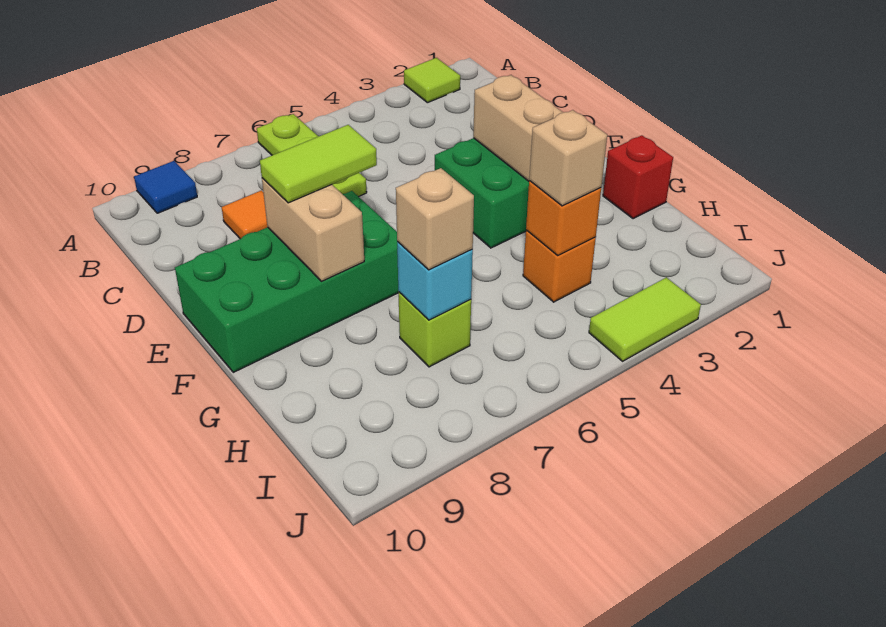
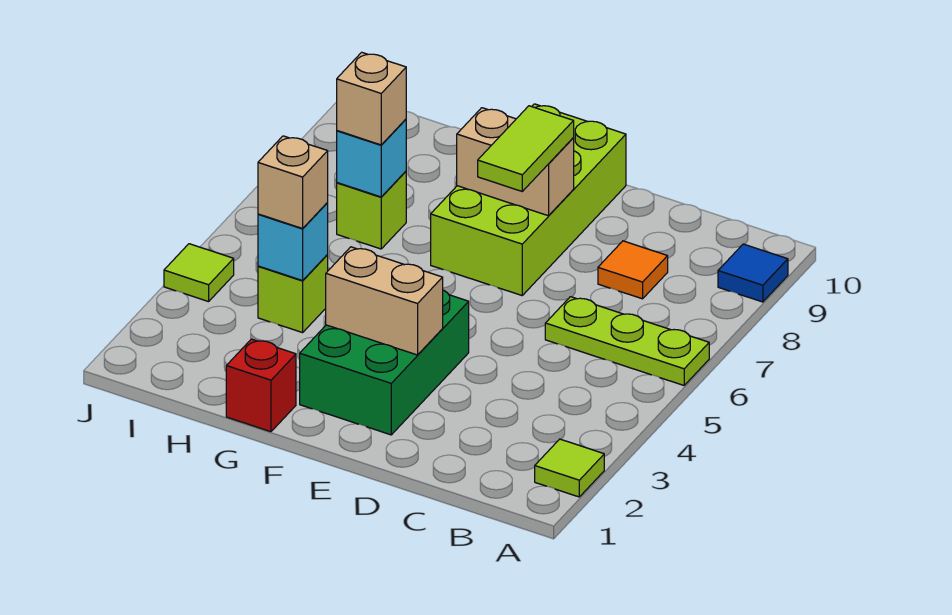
green 2x4 brick [175,191,399,372] -> lime 2x4 brick [431,104,626,295]
orange 1x1 brick [523,230,596,302] -> lime 1x1 brick [258,255,328,333]
orange 1x1 brick [526,181,601,255] -> cyan 1x1 brick [258,203,328,281]
lime 1x2 tile [589,277,701,361] -> lime 1x1 tile [164,244,234,302]

